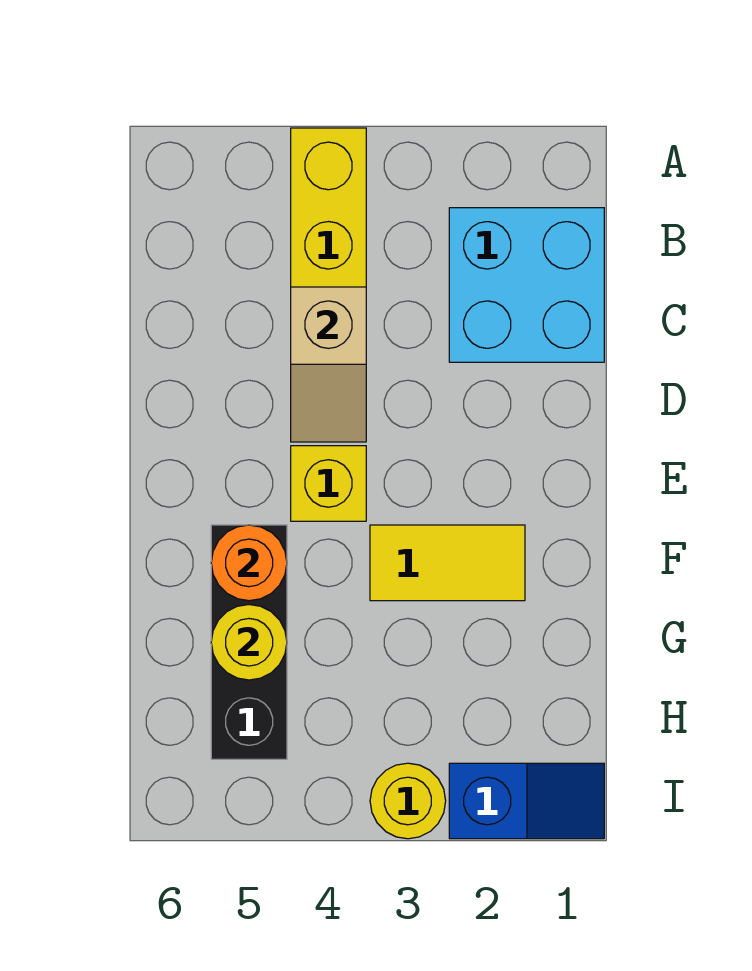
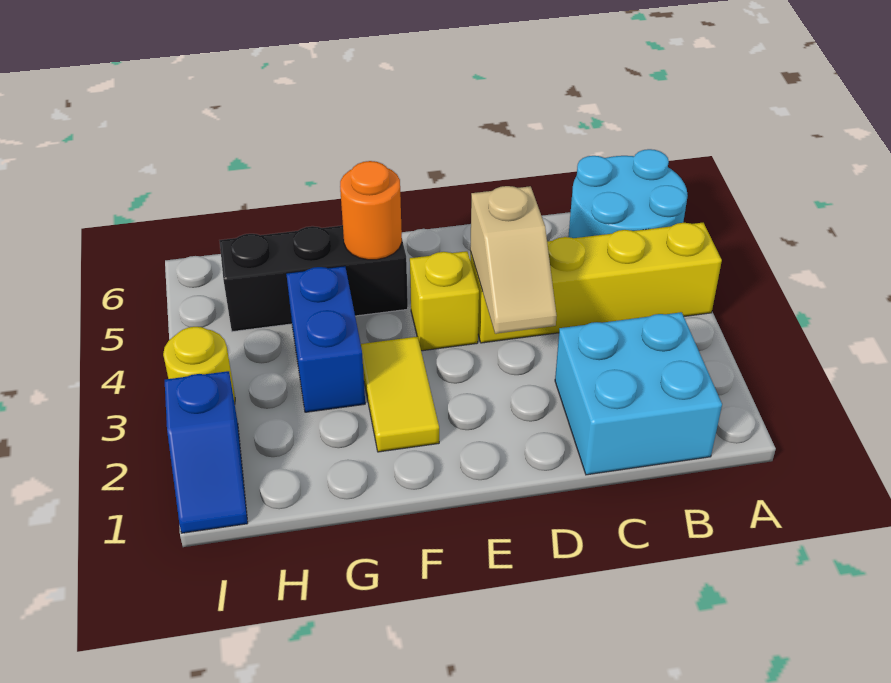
none -> cyan 2x2 round brick [568,149,688,238]
tan 1x2 slope [291,287,366,442] -> tan 1x2 slope turned to [470,186,557,334]
none -> blue 1x2 brick [286,266,365,412]
yellow 1x1 round brick [211,605,287,680] -> none

